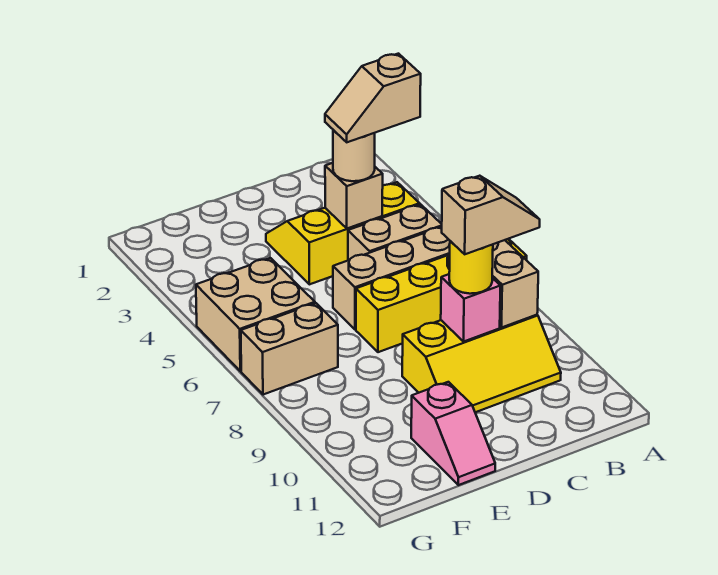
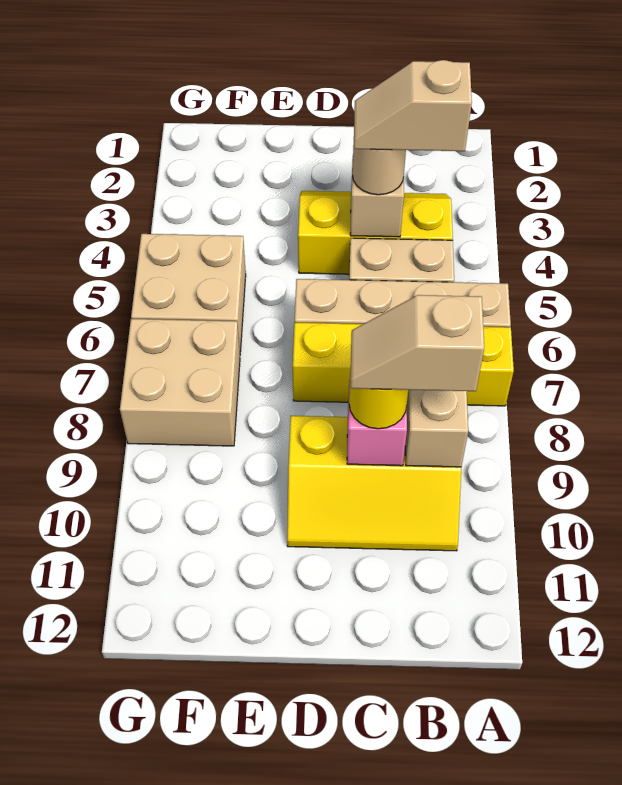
tan 1x2 slope [442,176,540,254] -> tan 1x2 slope turned to [351,295,484,391]
pink 1x2 slope [411,382,495,485] -> none
tan 1x2 brick [241,303,338,395] -> tan 2x2 brick [120,319,240,446]

